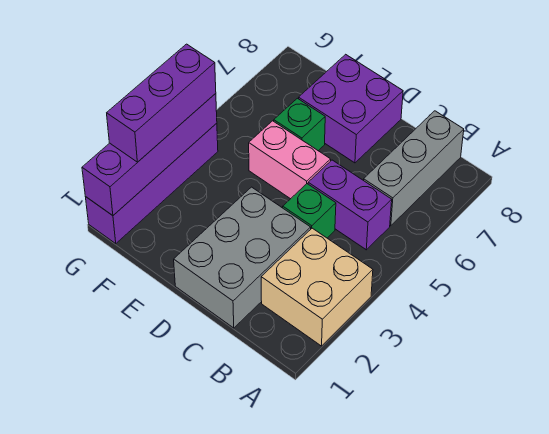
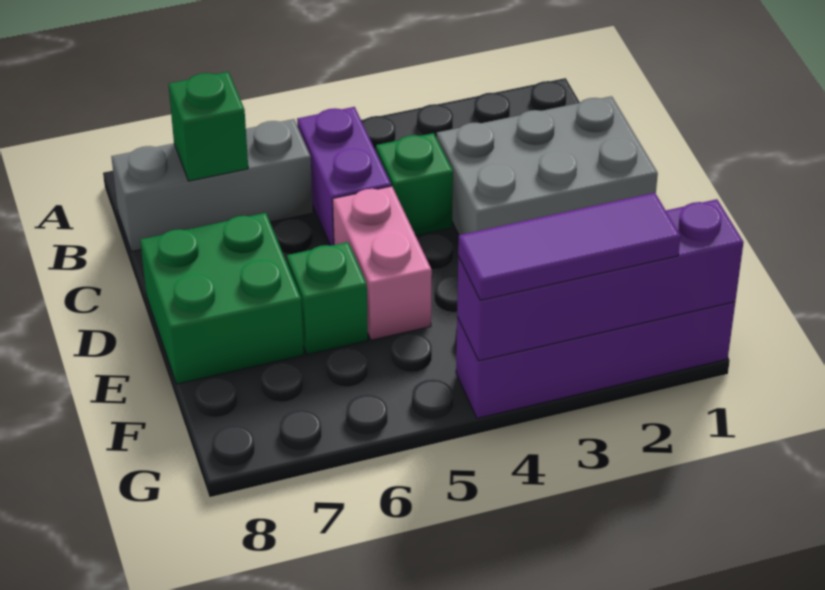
tan 2x2 brick [261,228,373,346] -> none
none -> green 1x1 brick [169,72,248,181]
purple 2x2 brick [299,54,403,163] -> green 2x2 brick [140,213,304,384]
purple 1x3 brick [107,44,216,162] -> purple 1x3 tile [458,193,680,300]

